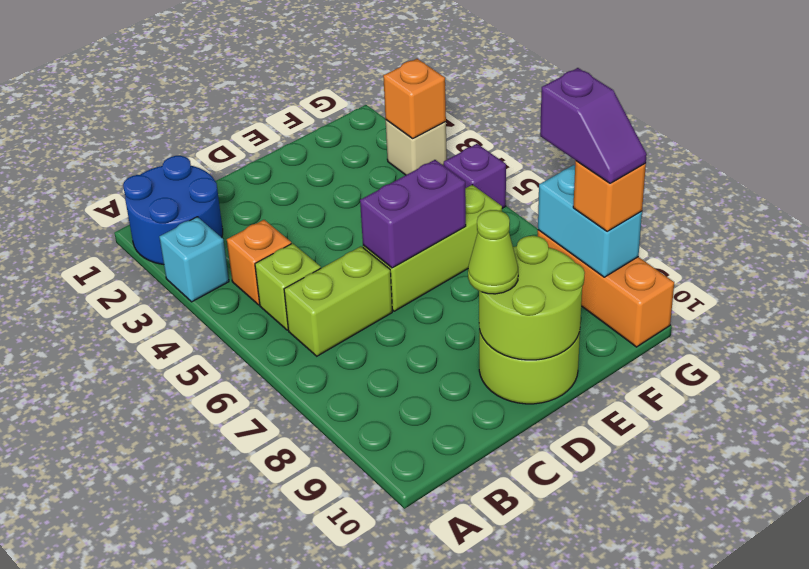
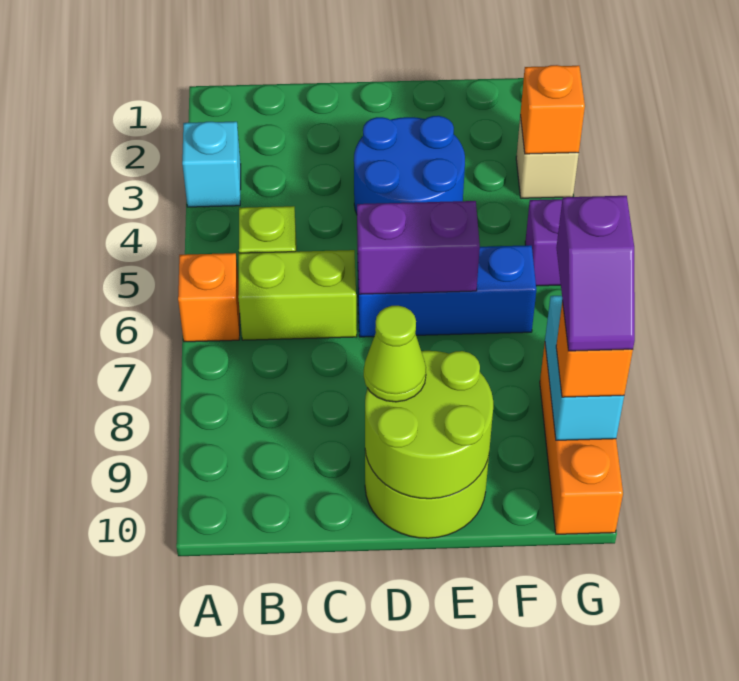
blue 2x2 round brick [123,156,223,264] -> blue 2x2 round brick moved to [354,116,465,214]
orange 1x1 brick [227,220,291,305] -> orange 1x1 brick moved to [178,253,240,342]
lime 1x3 brick [363,185,502,311] -> blue 1x3 brick [357,245,536,337]

